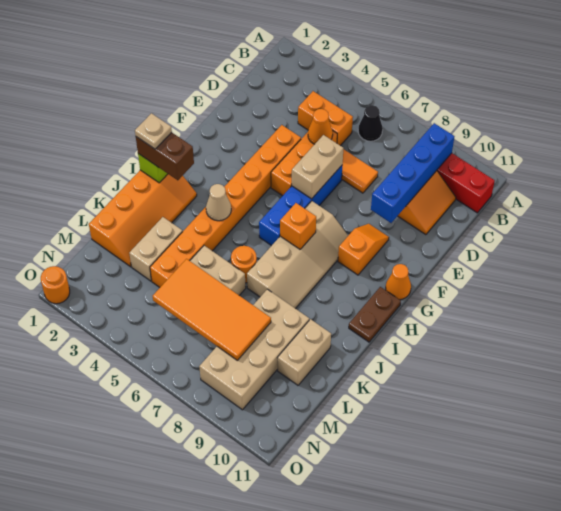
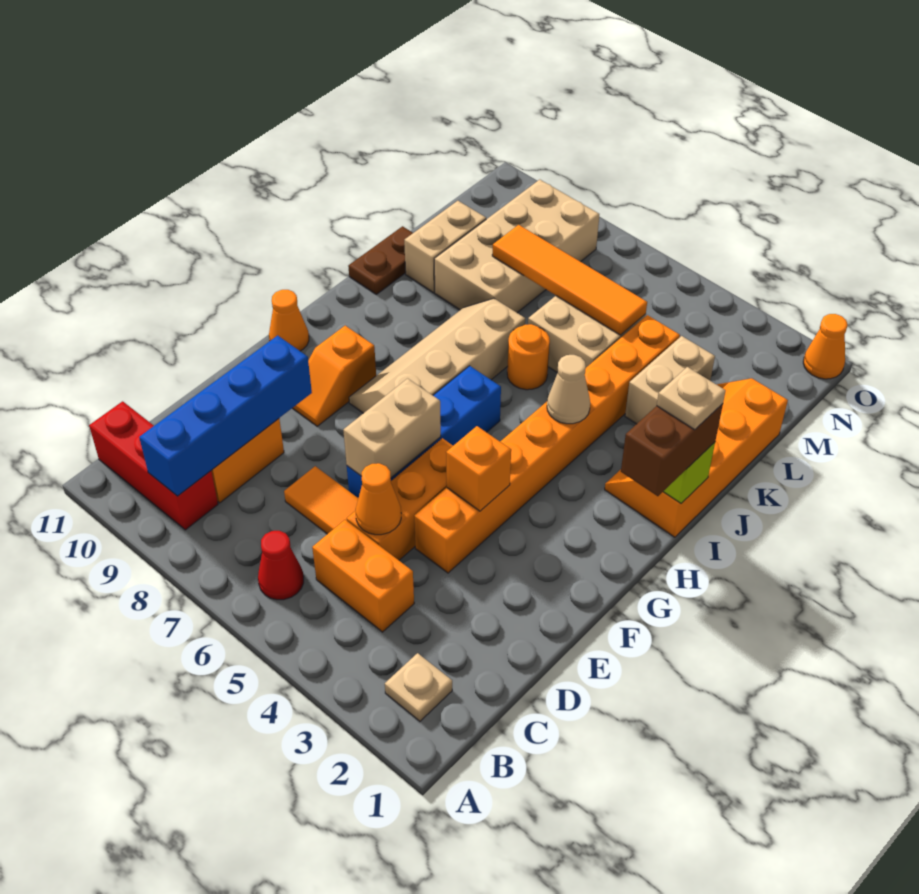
none -> tan 1x1 plate [385,653,452,721]
black 1x1 cone [358,105,383,141] -> red 1x1 cone [258,531,304,600]
orange 1x1 brick [280,203,316,249] -> orange 1x1 brick moved to [446,426,511,511]
brown 1x2 plate [349,287,401,342] -> brown 1x2 plate moved to [348,226,413,294]
brown 1x2 brick [136,132,194,180] -> brown 1x2 brick turned to [621,404,723,496]
orange 2x4 tile [153,259,271,360] -> orange 1x4 tile [492,225,647,335]
orange 1x1 round brick [41,266,70,304] -> orange 1x1 cone [803,314,848,379]

